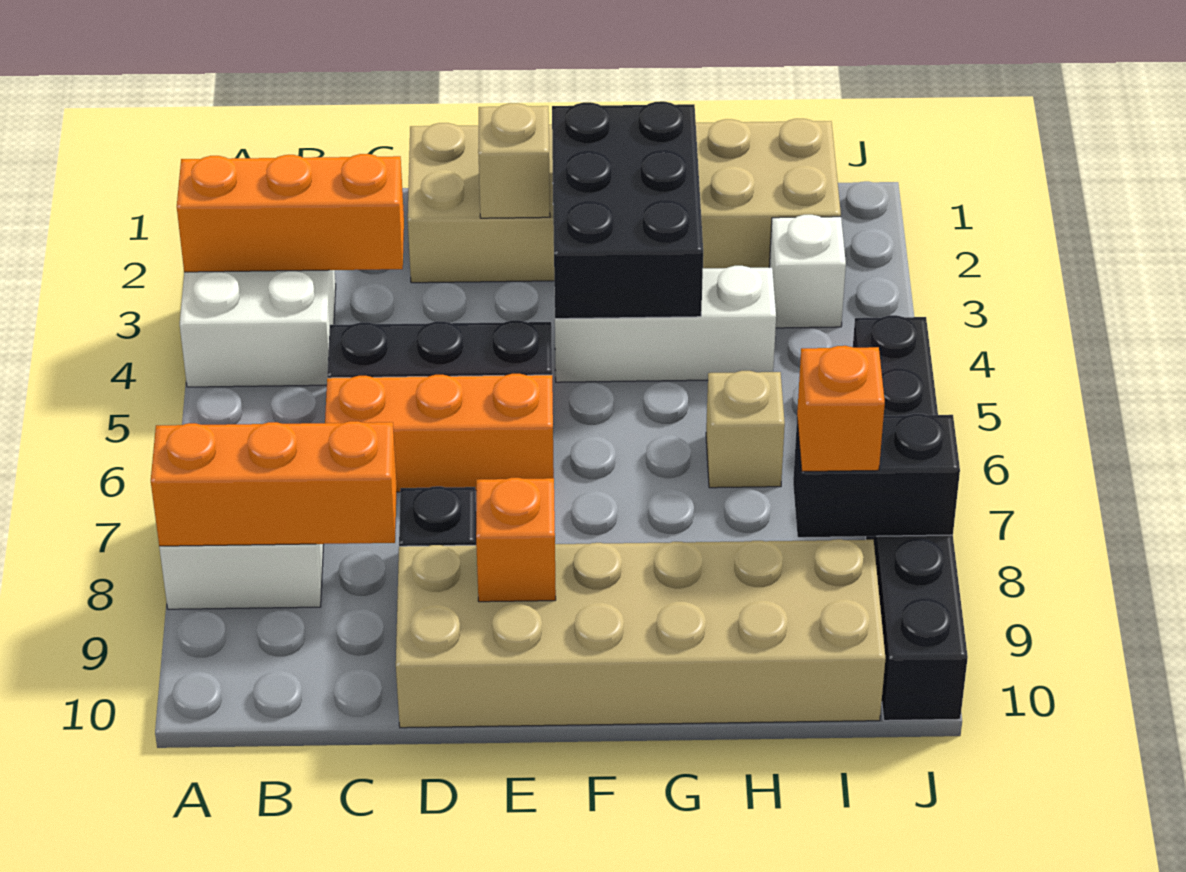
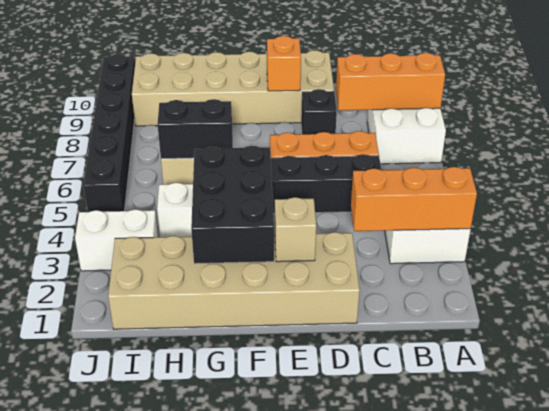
white 1x1 brick [769,215,846,328] -> white 1x2 brick [75,209,158,271]
black 1x2 brick [793,414,960,537] -> black 1x2 brick moved to [158,99,233,159]
orange 1x1 brick [797,346,885,472] -> none

